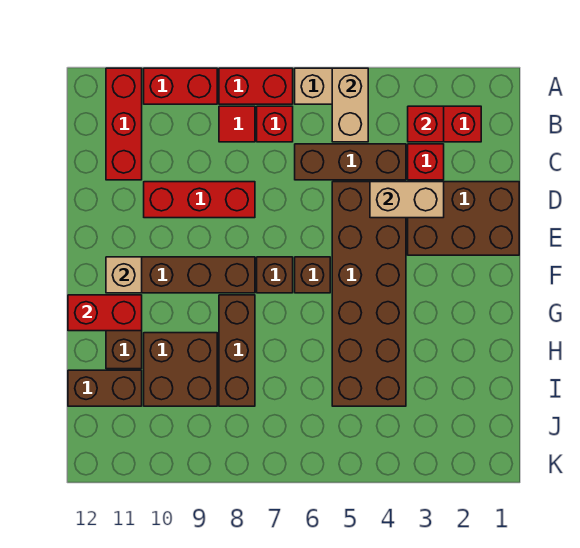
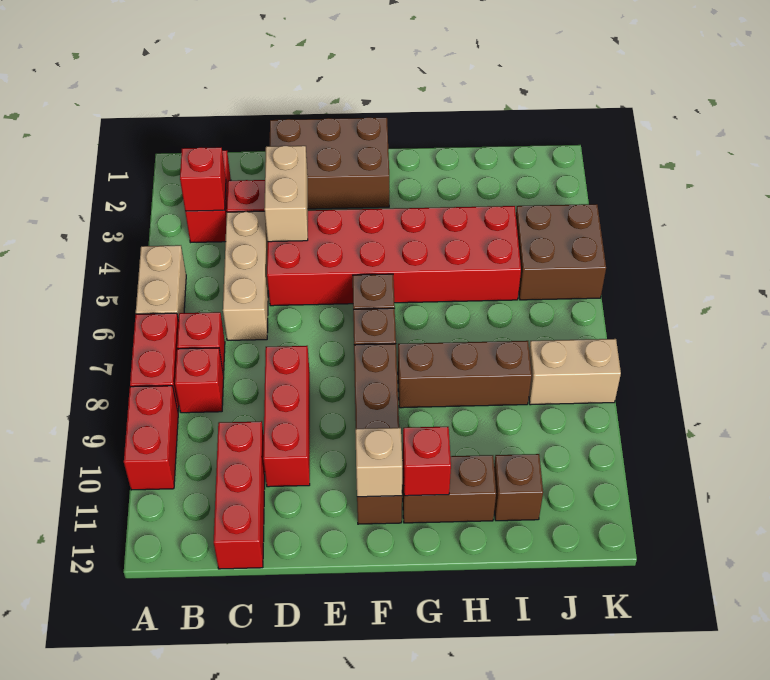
tan 1x2 brick [332,68,368,142] -> tan 1x2 brick moved to [529,339,621,405]
red 1x3 brick [106,68,142,180] -> red 1x3 brick turned to [214,421,265,569]
red 1x1 tile [219,106,255,142] -> red 1x1 brick [175,348,224,413]
brown 1x3 brick [295,144,406,180] -> tan 1x3 brick [223,211,268,340]
brown 2x3 brick [408,182,519,255] -> brown 2x3 brick turned to [270,117,389,209]
brown 2x6 brick [332,182,406,406] -> red 2x6 brick [267,206,521,306]
red 1x2 brick [68,295,142,331] -> red 1x1 brick [403,427,451,496]
brown 2x2 brick [144,333,217,406] -> brown 2x2 brick moved to [516,204,606,300]
brown 1x2 brick [68,370,142,406] -> brown 1x1 brick [494,454,543,521]

